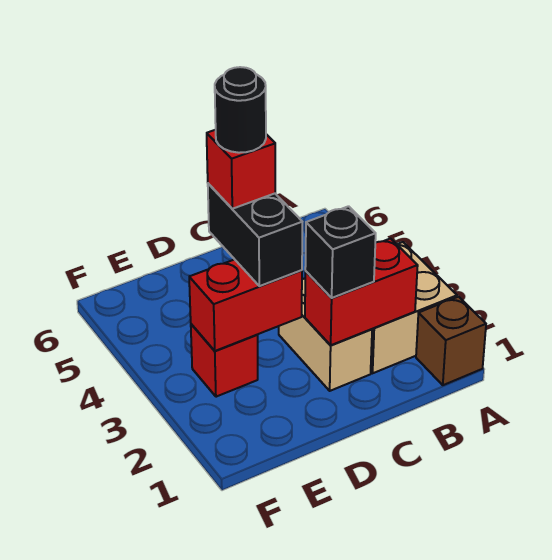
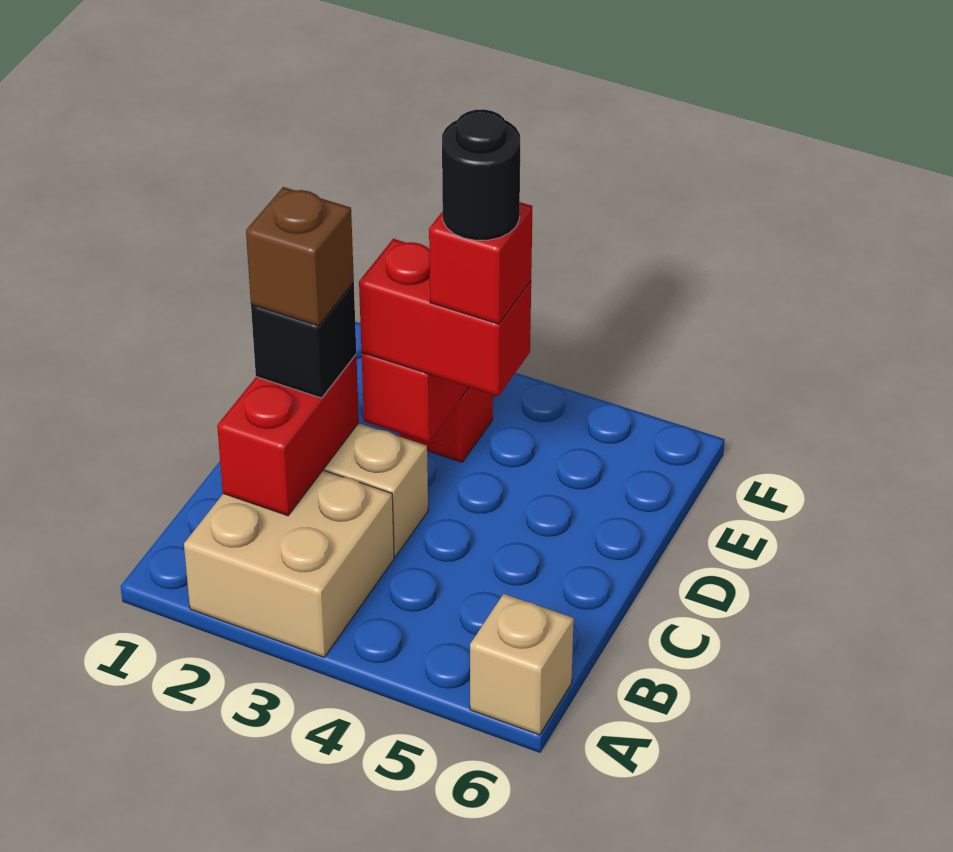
brown 1x1 brick [416,297,486,385] -> brown 1x1 brick moved to [246,187,354,326]
none -> tan 1x1 brick [470,594,574,735]
black 1x2 brick [208,184,302,286] -> red 1x2 brick [359,239,531,396]

